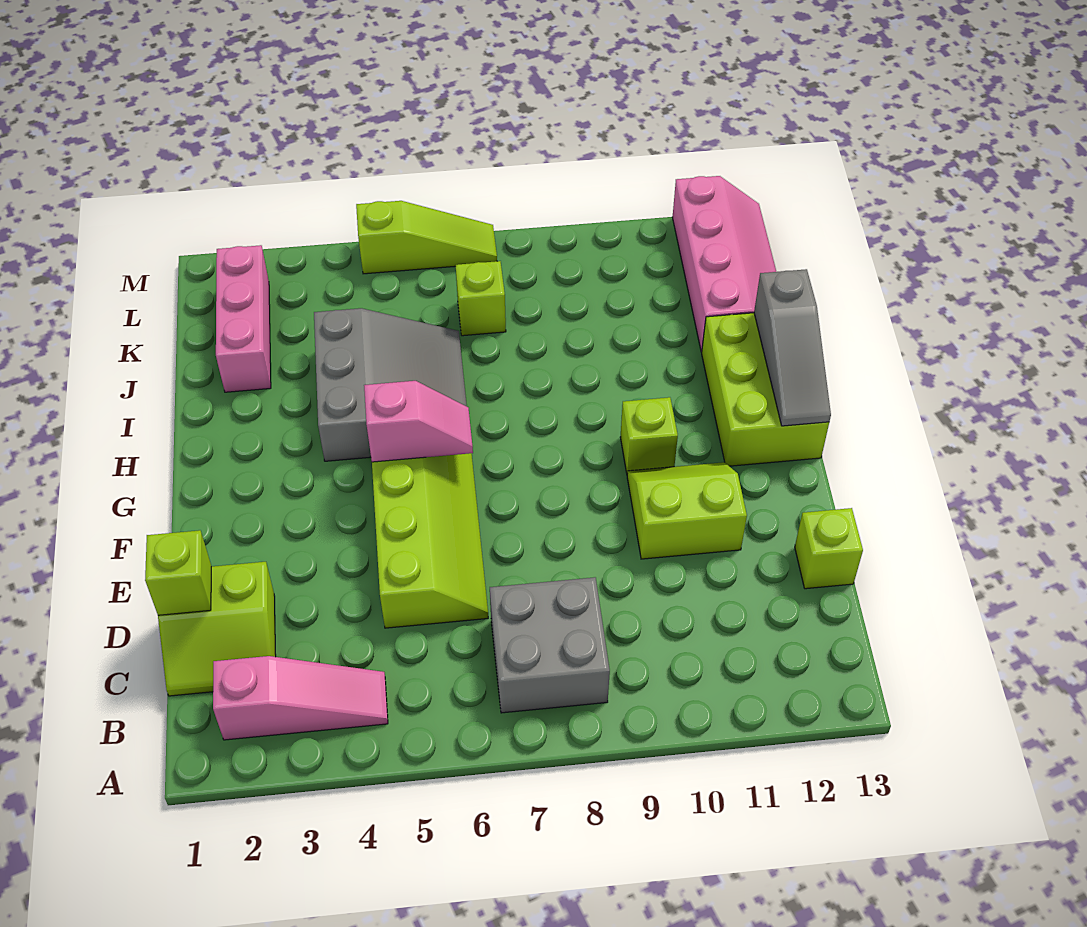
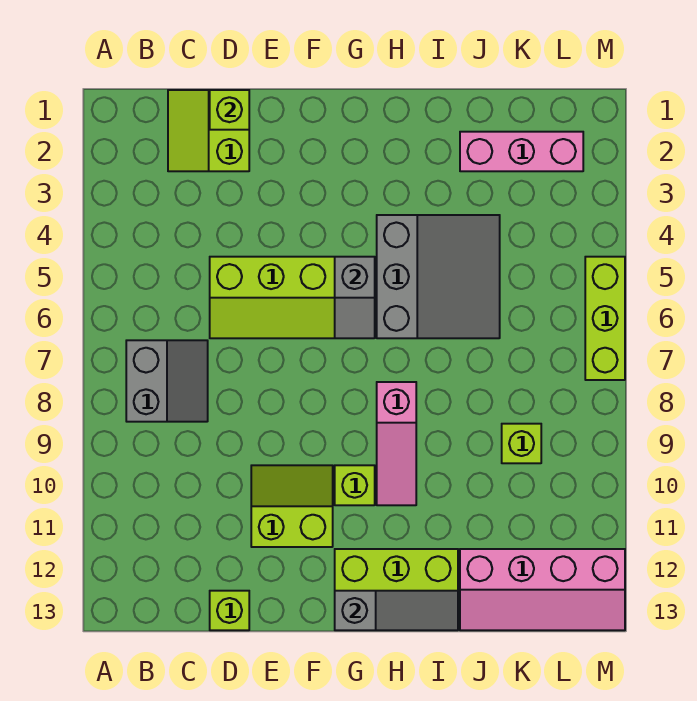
pink 1x3 slope [213,656,388,740] -> pink 1x3 slope moved to [377,382,416,505]
grey 2x2 brick [490,577,610,713] -> grey 2x2 slope [126,340,208,422]
lime 2x2 slope [627,462,747,559] -> lime 2x2 slope turned to [251,465,333,547]
pink 1x2 slope [364,381,473,462] -> grey 1x2 slope [335,257,375,338]
grey 1x3 slope [754,269,831,426] -> grey 1x3 slope turned to [335,591,458,630]
grey 3x3 slope [314,308,467,461] -> grey 3x3 slope turned to [377,215,500,338]
lime 1x1 brick [456,261,506,336] -> lime 1x1 brick moved to [502,424,541,463]
lime 1x3 slope [356,201,497,274] -> lime 1x3 brick [585,257,625,380]

